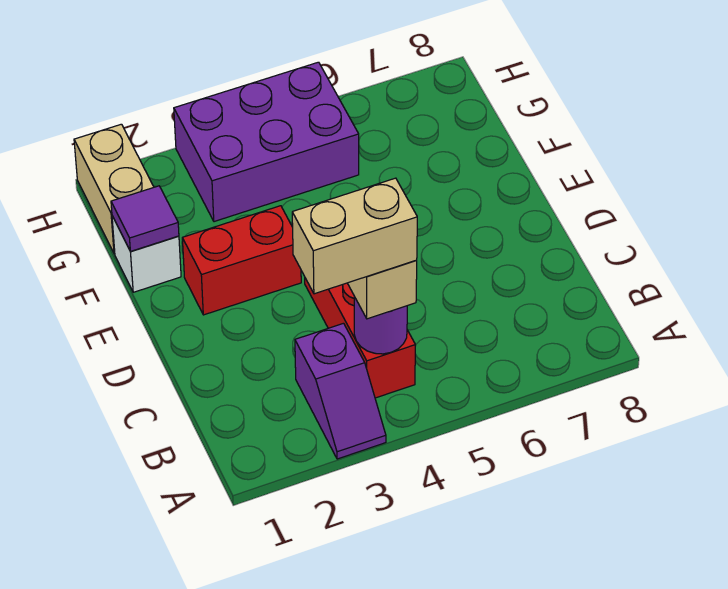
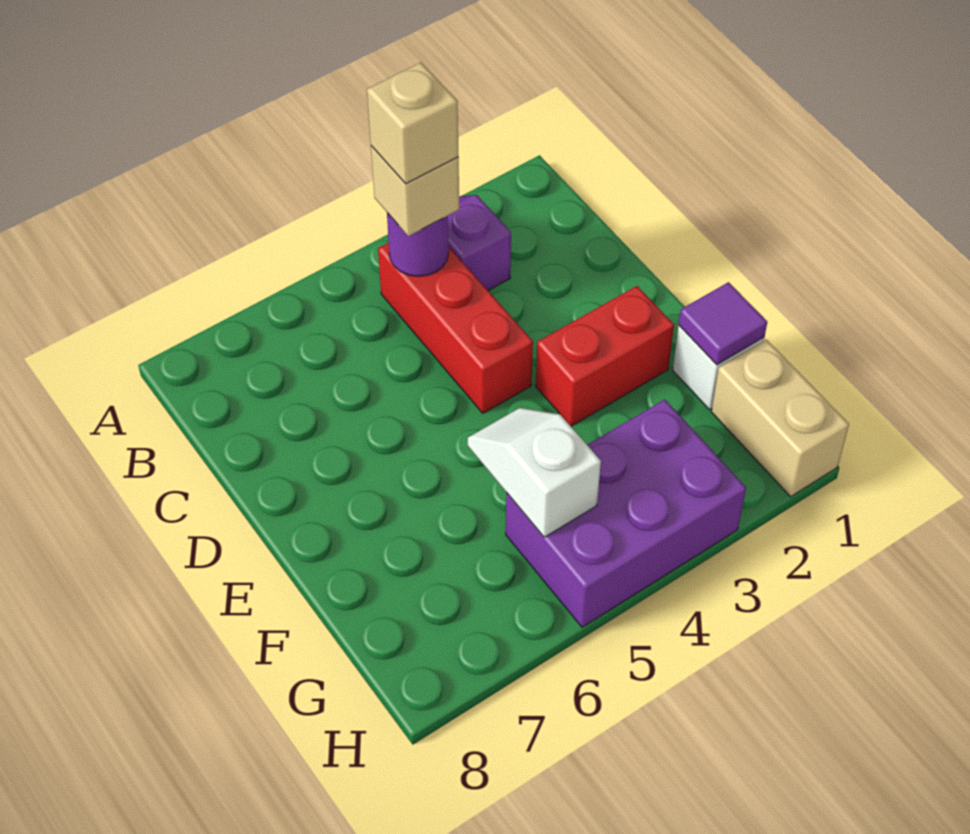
tan 1x2 brick [292,178,417,294] -> tan 1x1 brick [367,63,459,184]
none -> white 1x2 slope [468,408,601,537]

